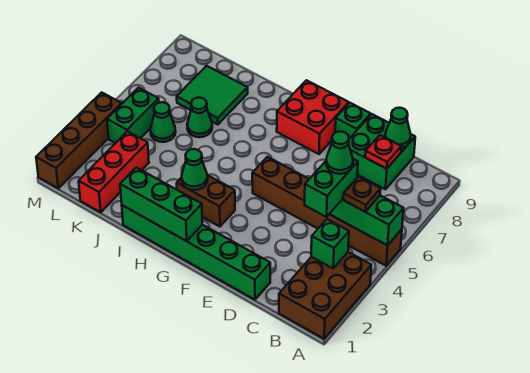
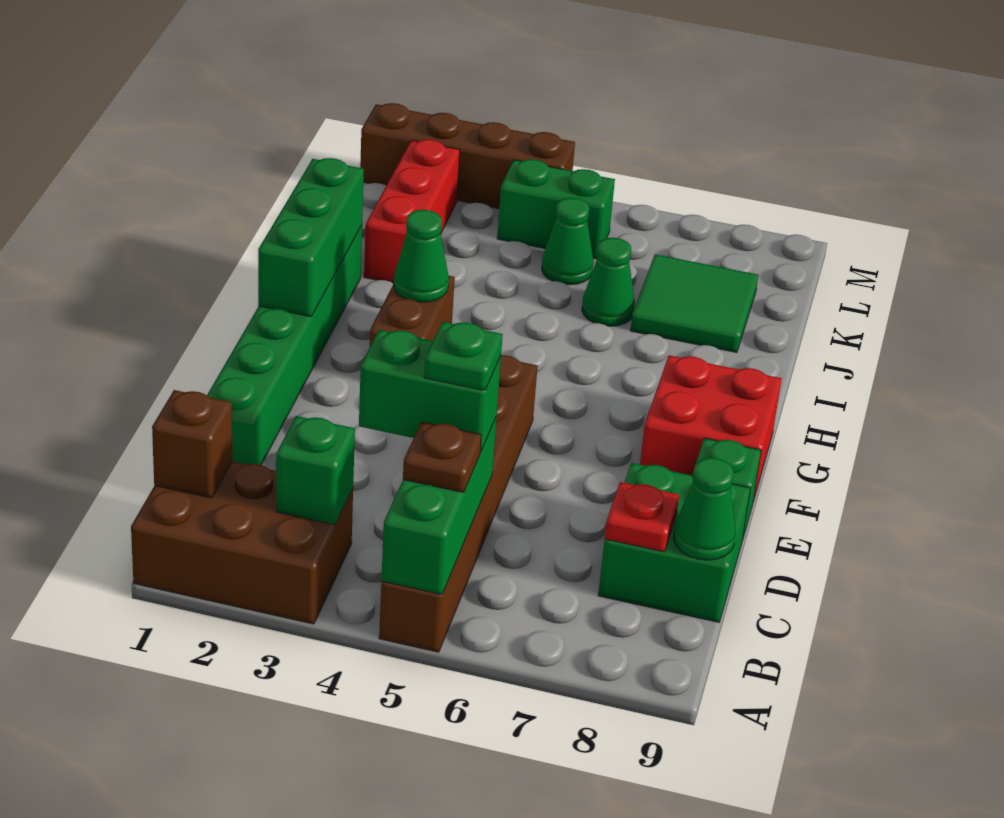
none -> brown 1x1 brick [152,390,232,498]
green 1x1 cone [326,131,353,174] -> green 1x1 plate [424,322,503,390]
red 1x3 brick [79,131,149,212] -> red 1x3 brick turned to [364,140,460,284]

